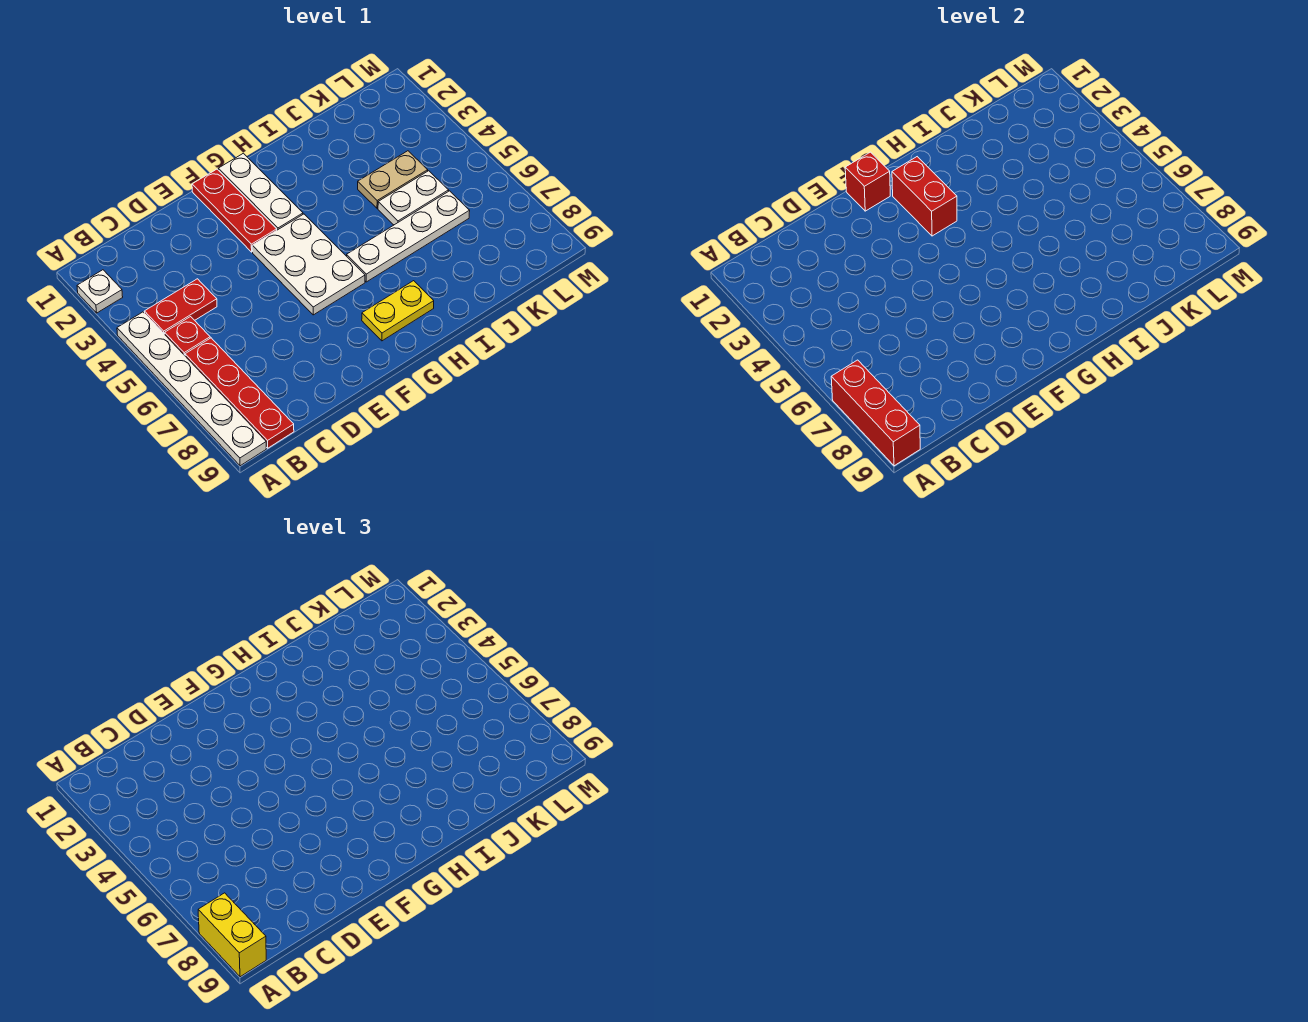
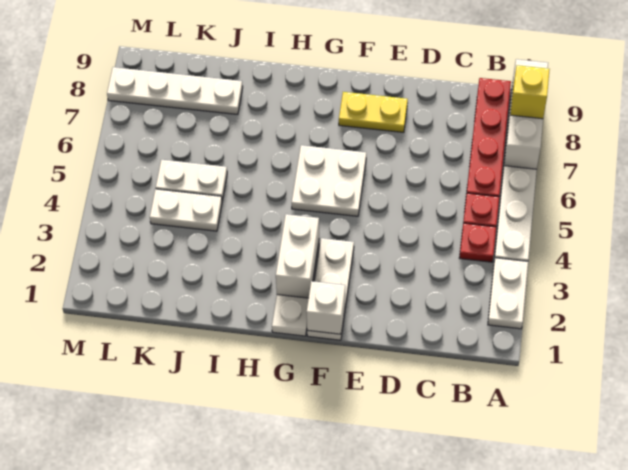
white 1x1 plate [77,270,123,313] -> white 1x2 plate [488,258,528,329]
red 1x3 brick [831,360,920,466] -> white 1x3 brick [504,59,548,169]
yellow 1x2 brick [198,893,266,977] -> yellow 1x1 brick [510,65,550,119]
red 1x2 plate [144,279,217,334] -> red 1x1 plate [459,223,496,262]
red 1x3 plate [192,169,277,252] -> white 1x3 plate [307,238,354,340]
red 1x1 brick [845,152,890,211] -> white 1x1 brick [307,281,345,334]
white 2x3 plate [252,214,365,315] -> white 2x2 plate [292,145,366,216]
red 1x2 brick [892,157,957,236] -> white 1x2 brick [276,214,319,298]
yellow 1x2 plate [362,281,434,341] -> yellow 1x2 plate moved to [339,92,408,132]
white 1x4 plate [347,191,470,282] -> white 1x4 plate moved to [107,67,243,115]
tan 1x2 plate [358,151,428,208] -> white 1x2 plate [150,189,222,231]

